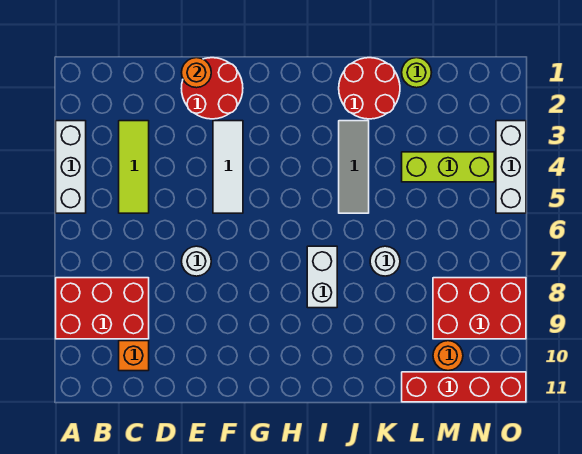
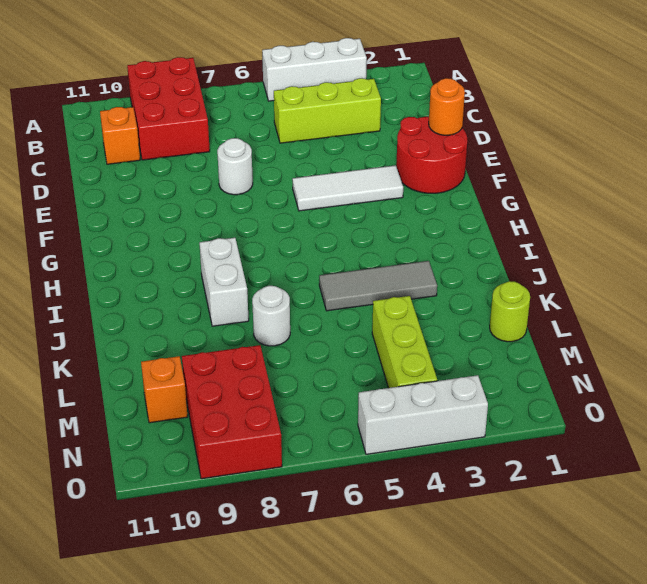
lime 1x3 tile [119,121,149,213] -> lime 1x3 brick [274,78,381,143]
white 1x2 brick [307,246,337,308] -> white 1x2 brick turned to [199,238,249,326]
red 2x2 round brick [339,58,400,119] -> none
red 1x4 brick [402,372,526,402] -> none
orange 1x1 round brick [433,341,463,371] -> orange 1x1 brick [141,356,188,423]

